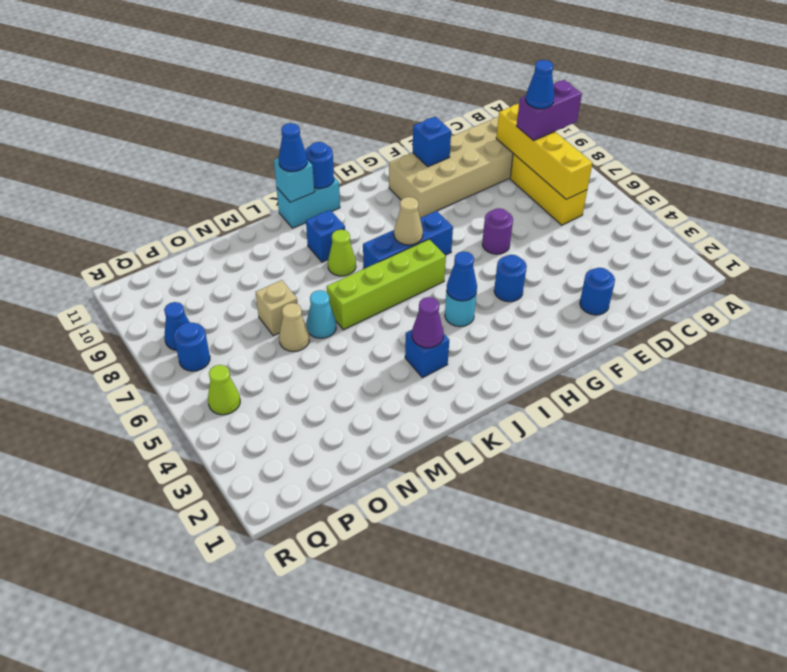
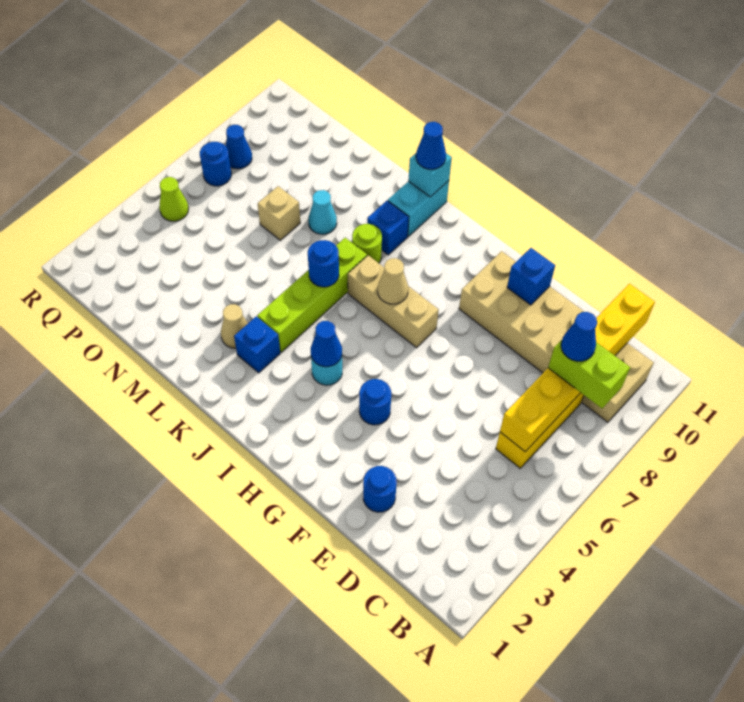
purple 1x2 brick [517,80,582,140] -> lime 1x2 brick [548,340,630,408]
yellow 1x4 brick [496,104,592,199] -> yellow 1x6 brick [500,284,655,452]
purple 1x1 round brick [482,208,513,254] -> none
blue 1x3 brick [363,211,453,269] -> tan 1x3 brick [348,255,439,348]
lime 1x4 brick [327,239,446,330] -> lime 1x4 brick turned to [257,238,367,352]
cyan 1x2 brick [277,177,340,228] -> cyan 1x2 brick turned to [388,181,449,236]
blue 1x1 round brick [305,142,334,188] -> blue 1x1 round brick moved to [308,240,339,287]
purple 1x1 cone [412,297,444,348] -> none
lime 1x1 cone [328,230,356,276] -> lime 1x1 round brick [352,224,382,263]
cyan 1x1 cone [306,290,336,338] -> cyan 1x1 cone moved to [308,190,337,234]
tan 1x1 cone [279,303,309,351] -> tan 1x1 cone moved to [221,304,248,348]

